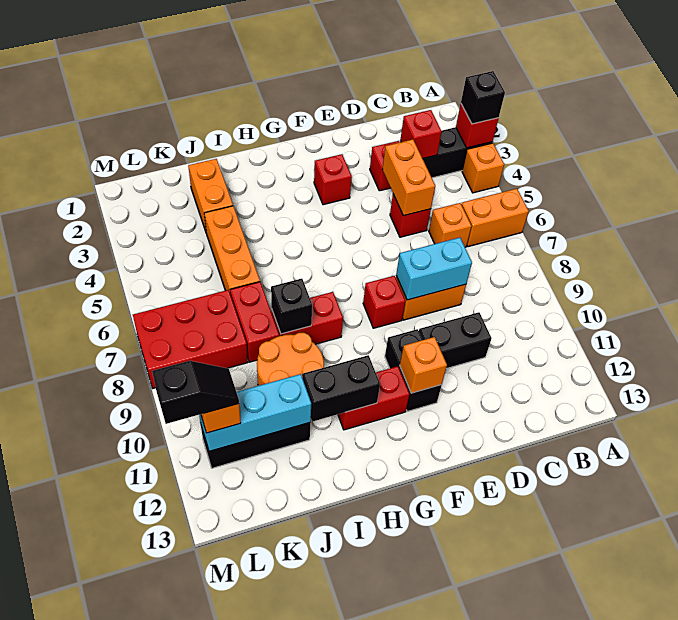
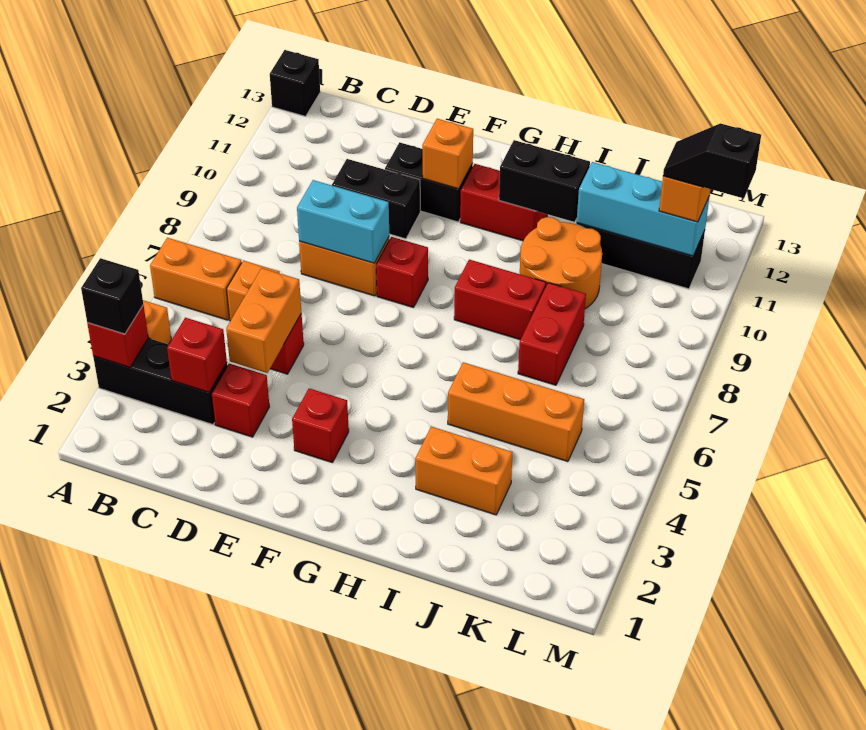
black 1x2 brick [385,329,442,411] -> black 1x2 brick turned to [385,142,473,222]
black 1x1 brick [271,279,312,334] -> black 1x1 brick moved to [270,50,320,116]
orange 1x2 brick [188,159,233,231] -> orange 1x2 brick turned to [415,427,513,515]
orange 1x3 brick [204,206,260,295] -> orange 1x3 brick turned to [448,362,584,462]
red 2x3 brick [133,290,248,388] -> none

